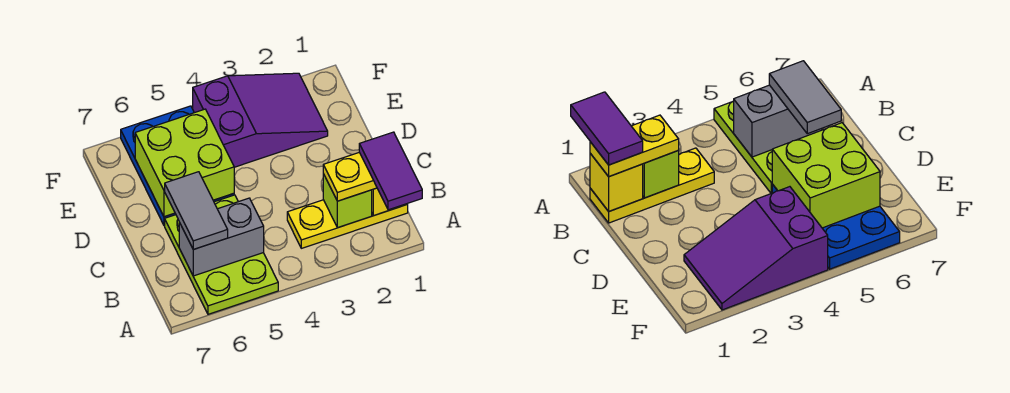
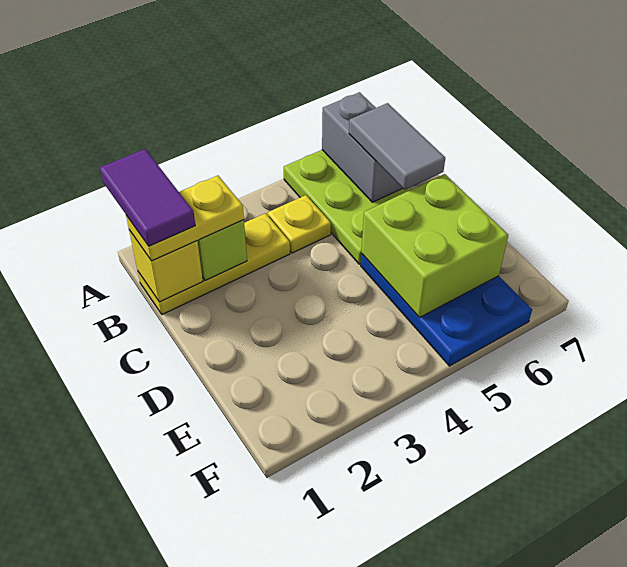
none -> yellow 1x1 plate [268,195,331,253]
grey 1x2 brick [179,198,264,276] -> grey 1x2 brick turned to [322,92,402,202]
purple 2x3 slope [193,73,328,167] -> none

